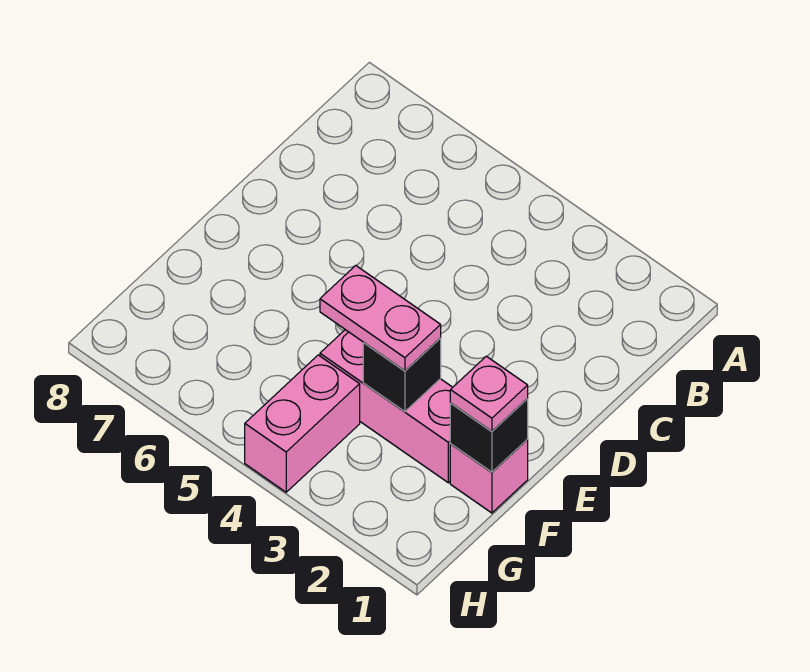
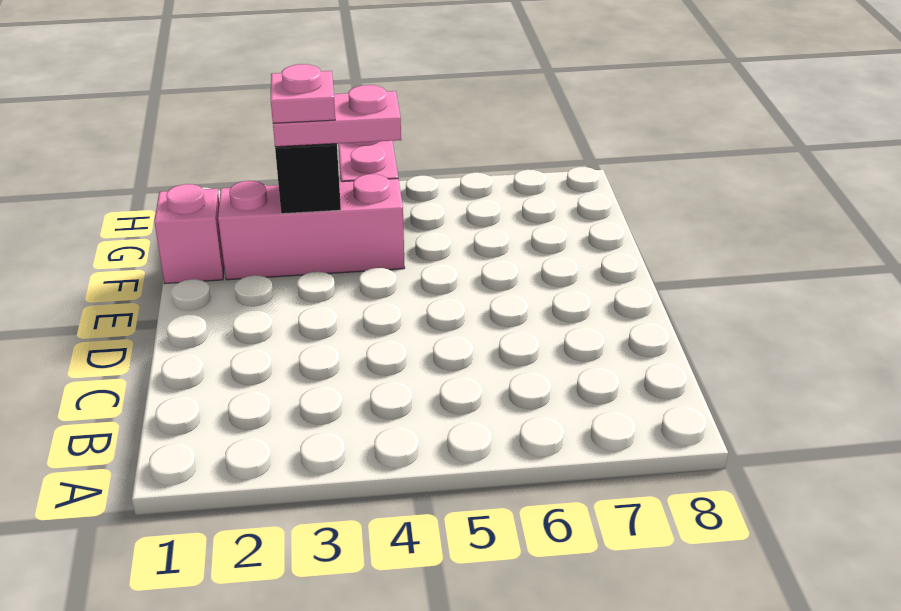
black 1x1 brick [450,399,528,472] -> none
pink 1x1 plate [450,356,528,431] -> pink 1x1 plate moved to [271,64,335,123]

